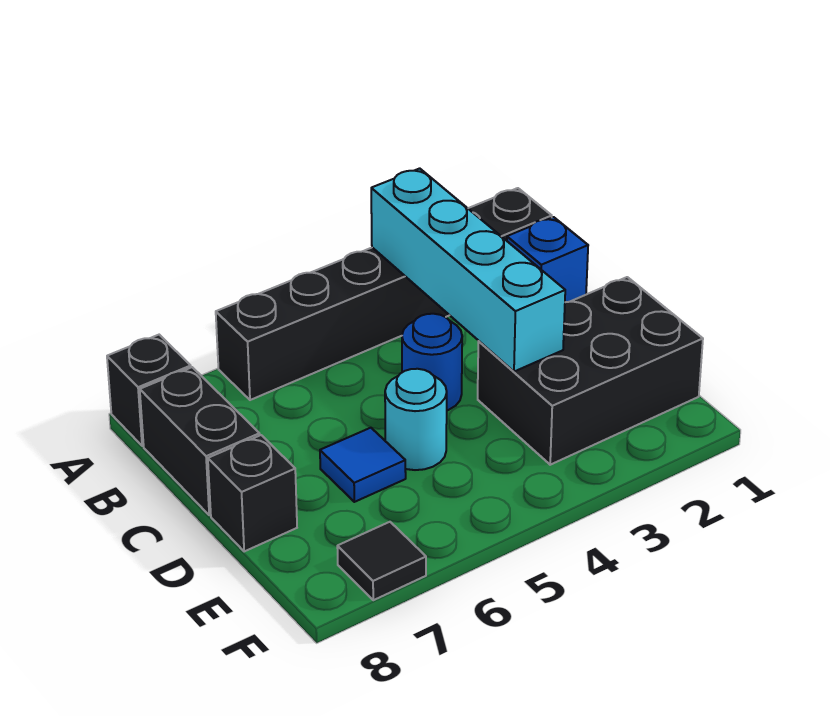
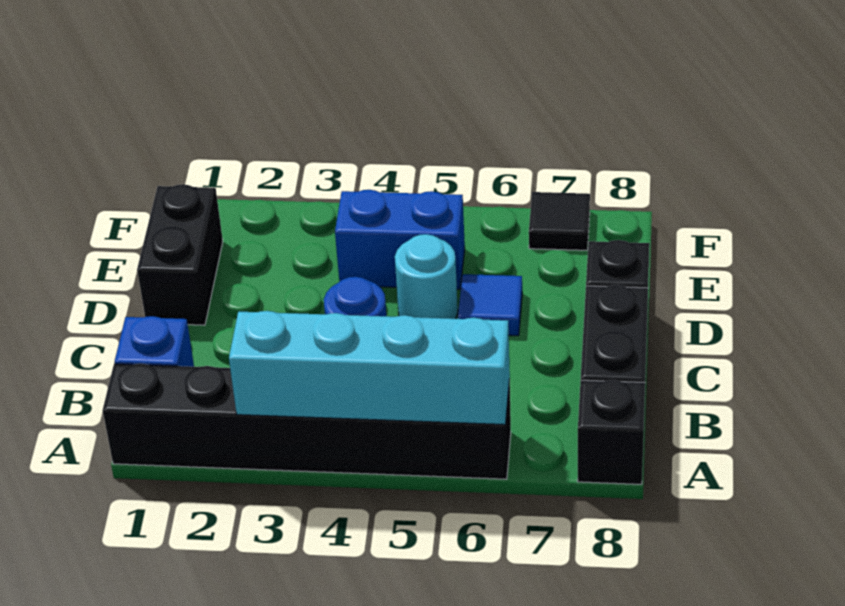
cyan 1x4 brick [371,168,565,372] -> cyan 1x4 brick turned to [229,311,510,425]
black 2x3 brick [478,277,703,465] -> black 1x2 brick [137,184,223,325]
none -> blue 1x2 brick [335,190,465,289]

